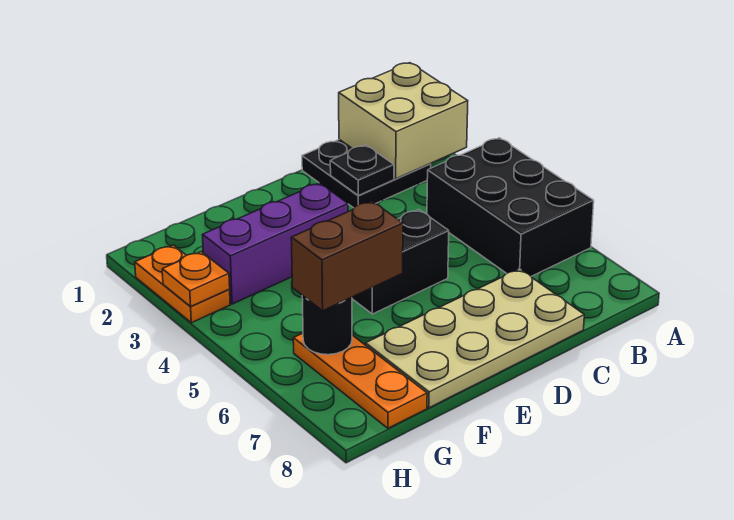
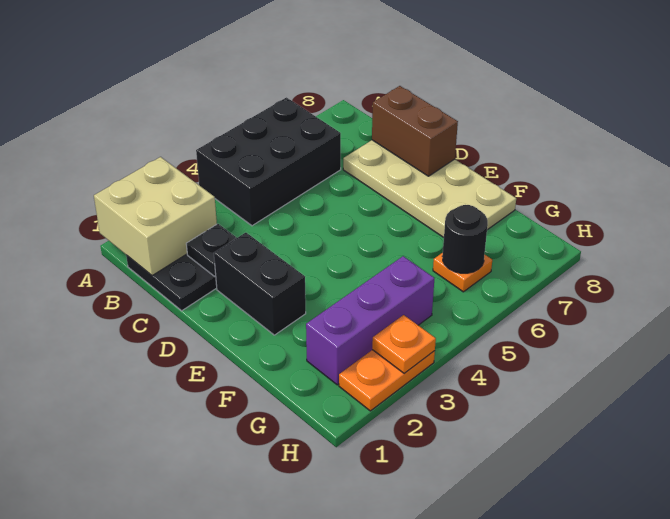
black 1x2 brick [352,209,449,314] -> black 1x2 brick moved to [214,233,306,335]
purple 1x3 brick [203,183,348,304] -> purple 1x3 brick turned to [306,256,434,385]
brown 1x2 brick [291,201,403,311] -> brown 1x2 brick moved to [372,86,458,176]
orange 1x3 plate [293,333,427,428] -> orange 1x1 plate [433,253,492,292]

